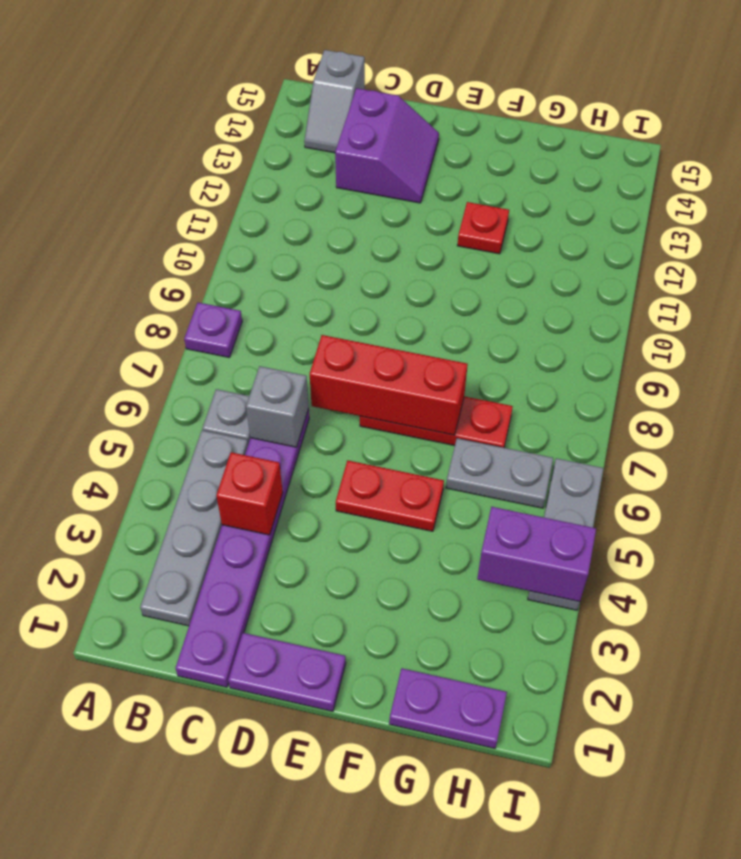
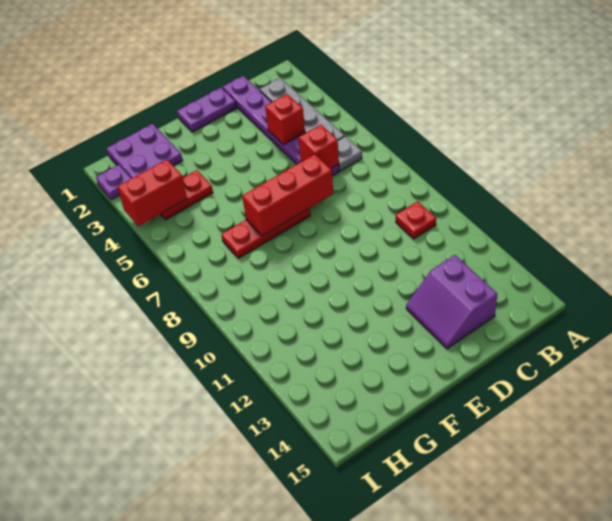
purple 1x1 plate [184,303,242,358] -> purple 1x1 plate moved to [96,165,131,200]
grey 1x2 slope [304,50,365,153] -> none
grey 1x1 brick [246,366,309,447] -> red 1x1 brick [299,125,339,169]
red 1x2 plate [336,460,444,531] -> red 1x2 plate moved to [161,170,213,220]
red 1x1 plate [457,202,509,254] -> red 1x1 plate moved to [396,201,436,239]
purple 1x2 plate [389,668,507,748] -> purple 2x2 plate [106,124,183,178]
grey 1x2 plate [446,438,553,508] -> none
purple 1x2 brick [477,507,596,602] -> red 1x2 brick [117,160,187,226]
grey 1x3 plate [528,458,604,610] -> none

